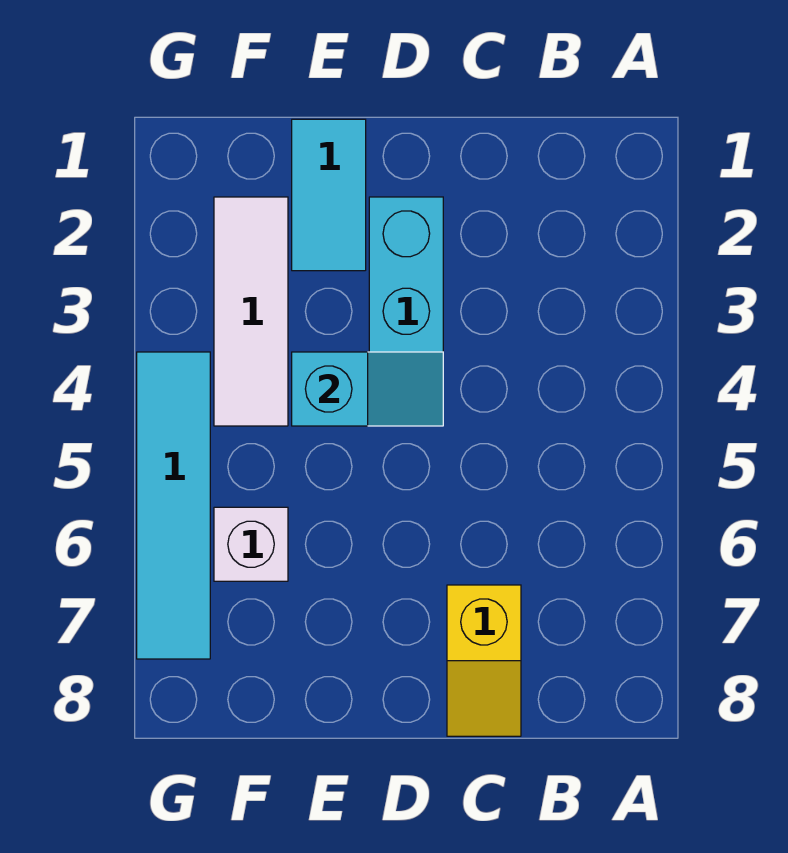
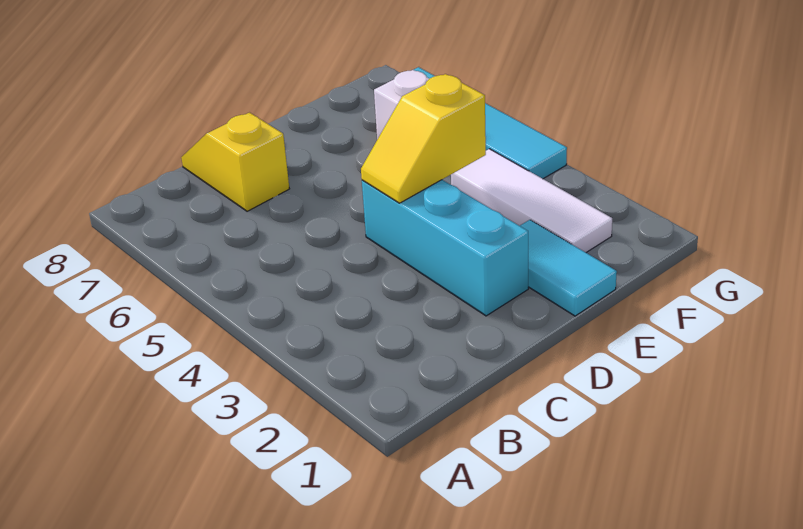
cyan 1x2 slope [292,352,443,426] -> yellow 1x2 slope [361,74,486,203]

